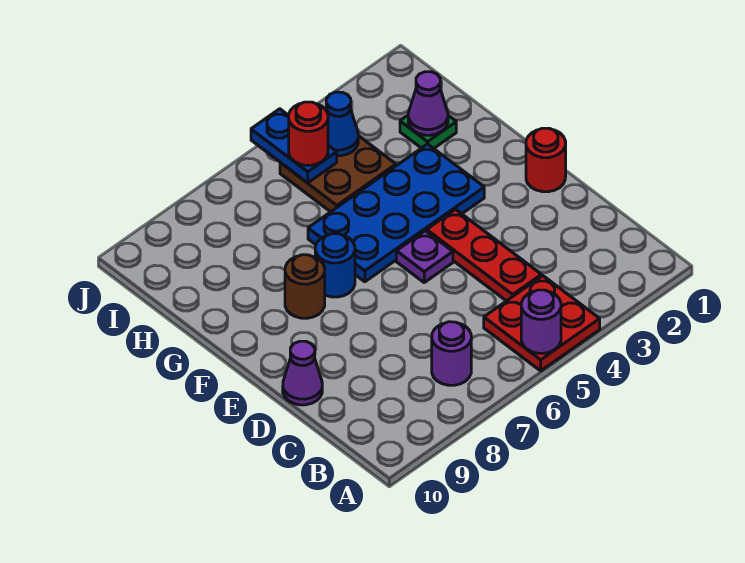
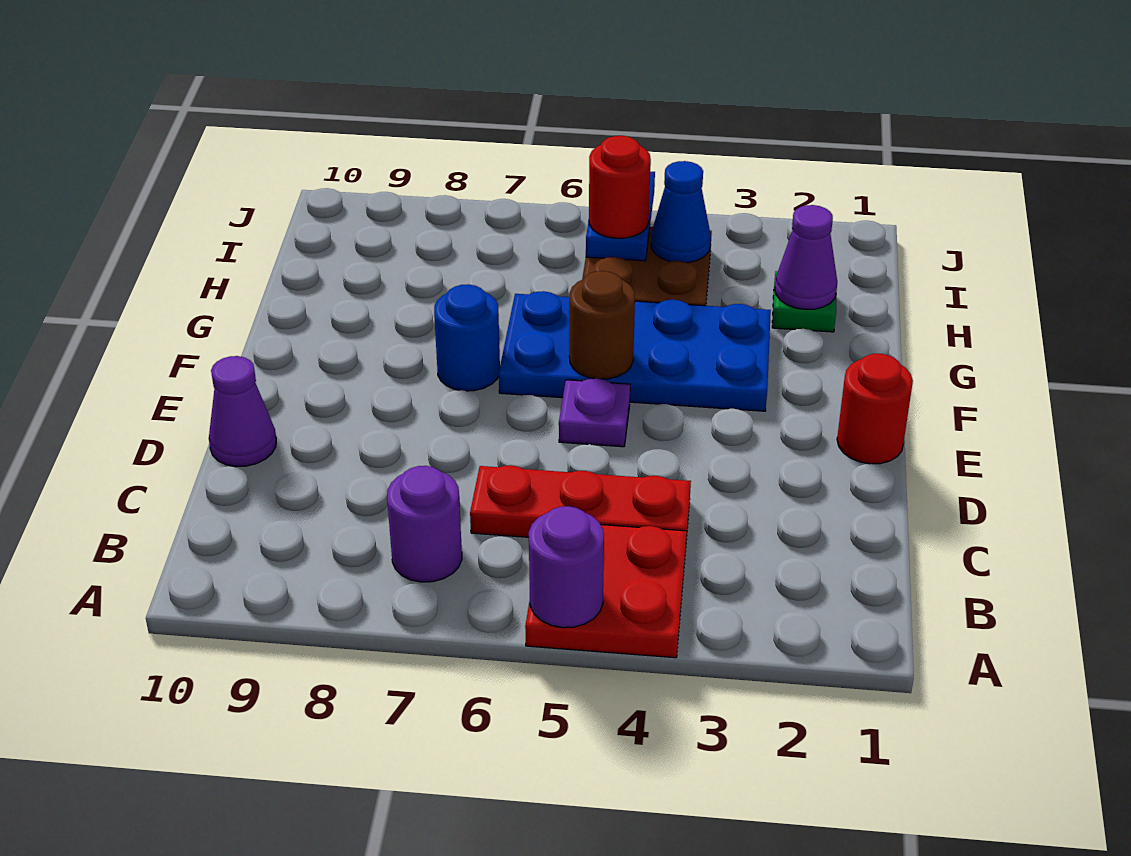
red 1x3 plate [427,209,541,301] -> red 1x3 plate turned to [470,465,691,540]
brown 1x1 round brick [285,255,325,318] -> brown 1x1 round brick moved to [569,271,635,379]

